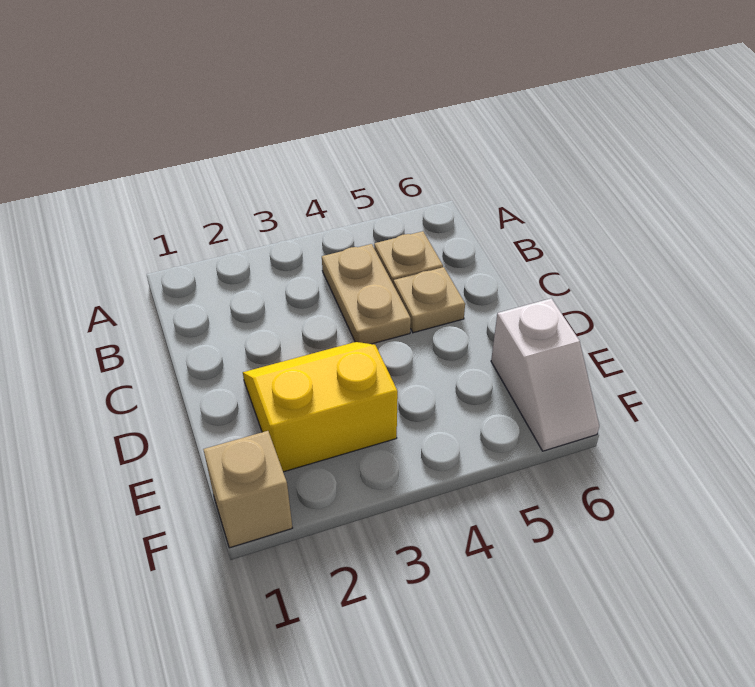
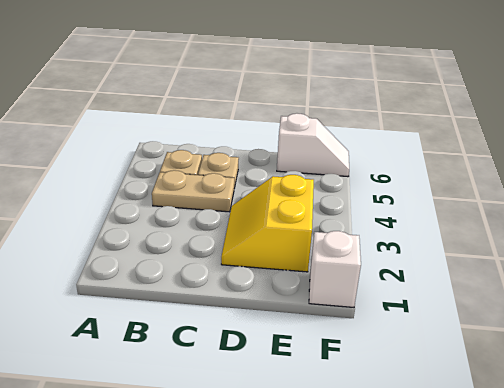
tan 1x1 brick [203,431,292,548] -> white 1x1 brick [309,231,361,307]

